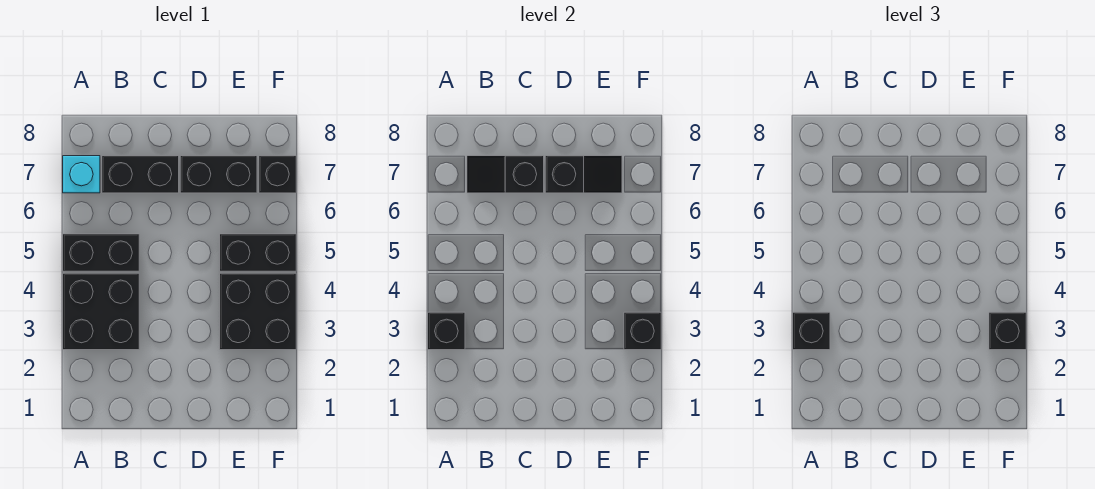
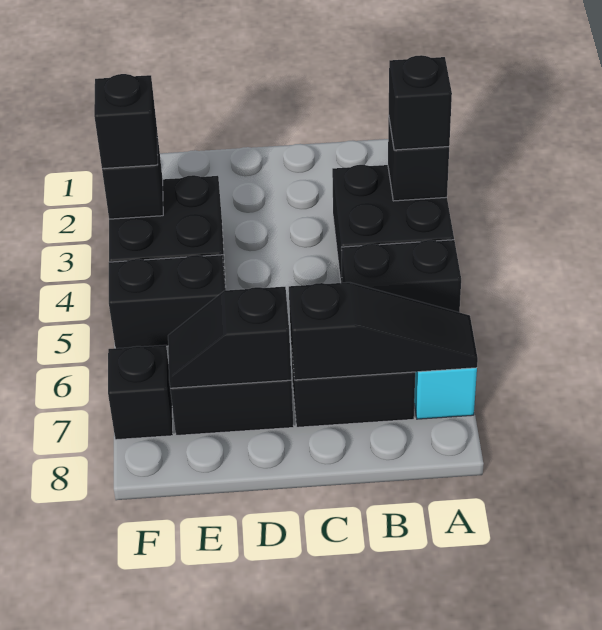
black 1x2 slope [467,156,544,193] -> black 1x3 slope [289,282,478,380]

